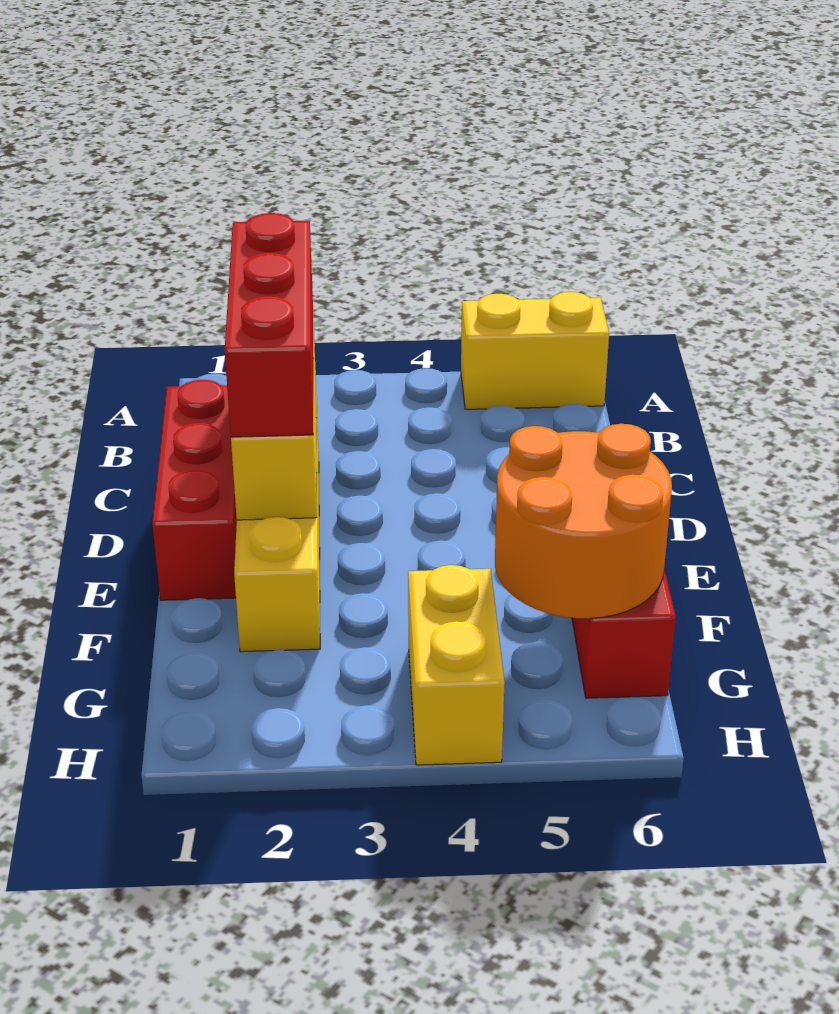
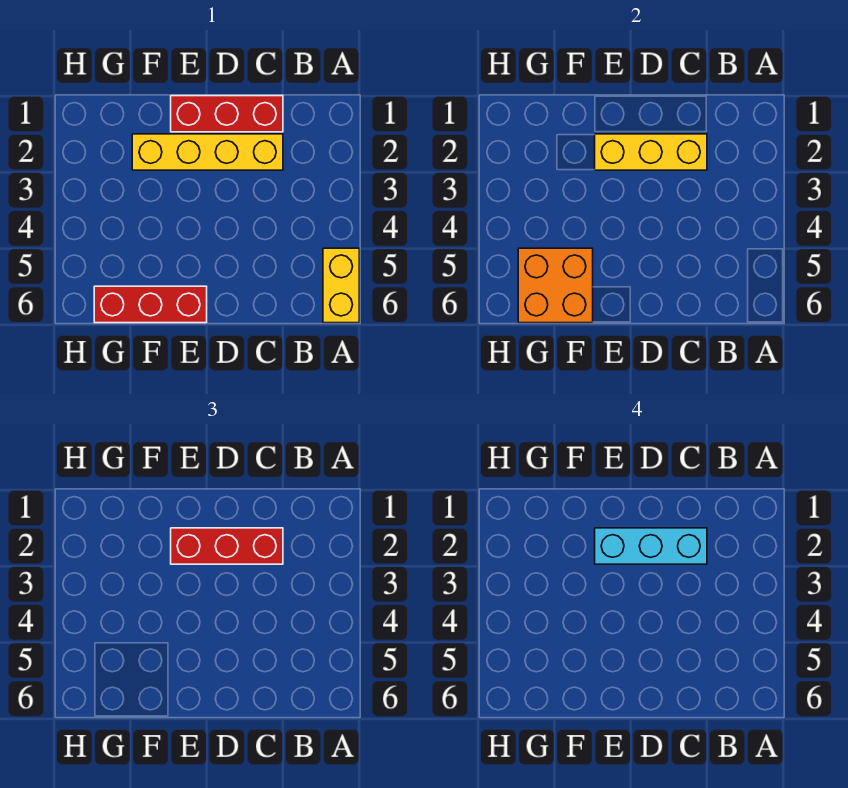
none -> cyan 1x3 brick [595,528,707,564]
orange 2x2 round brick [495,424,672,618] -> orange 2x2 brick [518,248,593,323]
yellow 1x2 brick [408,565,505,765] -> none

